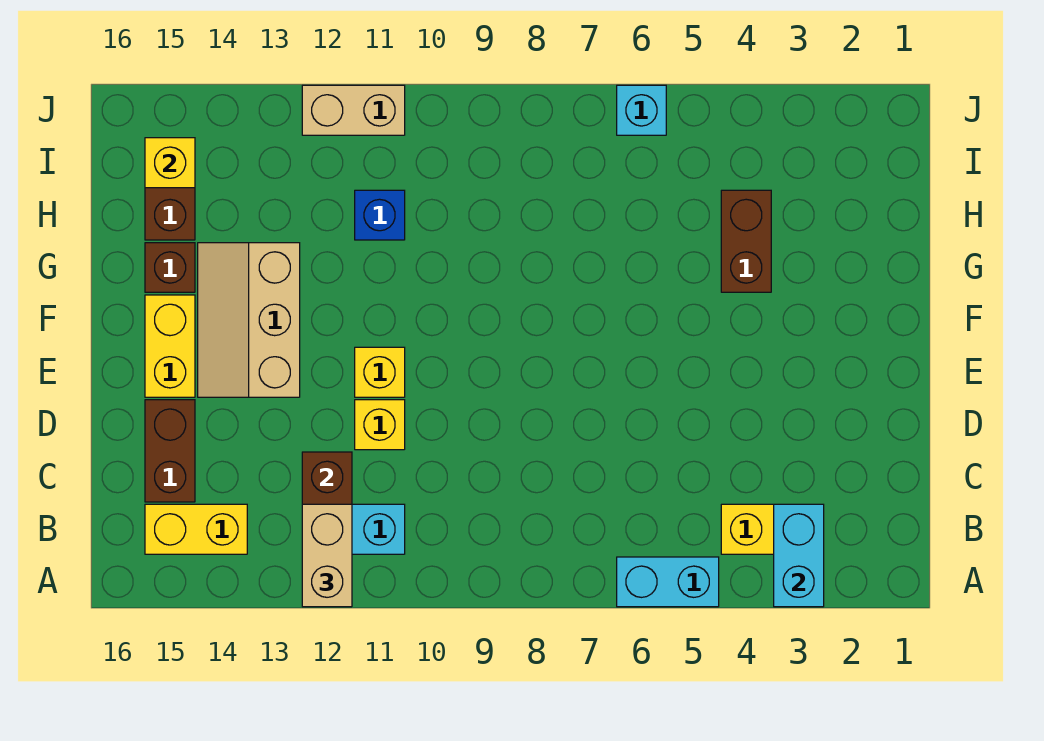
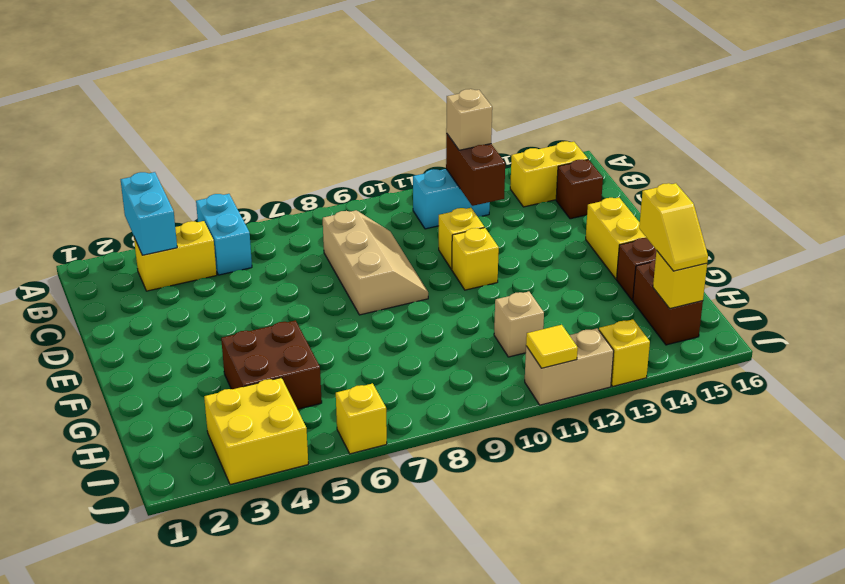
cyan 1x2 brick [617,557,719,607] -> cyan 1x2 brick turned to [196,194,252,275]
tan 1x2 brick [302,504,352,607] -> tan 1x1 brick [446,89,492,150]
brown 1x2 brick [145,400,195,502] -> brown 1x1 brick [556,160,603,219]
tan 2x3 slope [198,243,300,397] -> tan 2x3 slope moved to [323,210,428,315]
brown 1x2 brick [721,190,771,292] -> brown 2x2 brick [221,320,322,409]
blue 1x1 brick [355,190,405,240] -> tan 1x1 brick [494,291,544,357]
none -> yellow 1x2 slope [639,183,708,271]
none -> yellow 2x2 brick [204,378,308,485]
cyan 1x1 brick [617,85,666,135] -> yellow 1x1 brick [336,383,387,454]
none -> yellow 1x1 tile [526,325,578,368]
none -> yellow 1x1 brick [599,319,650,386]

